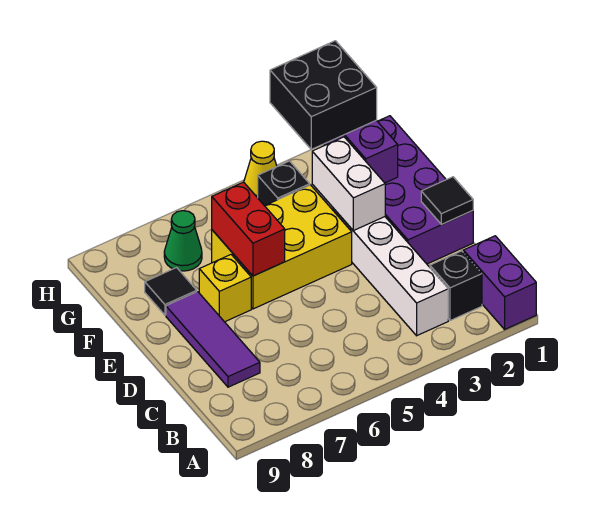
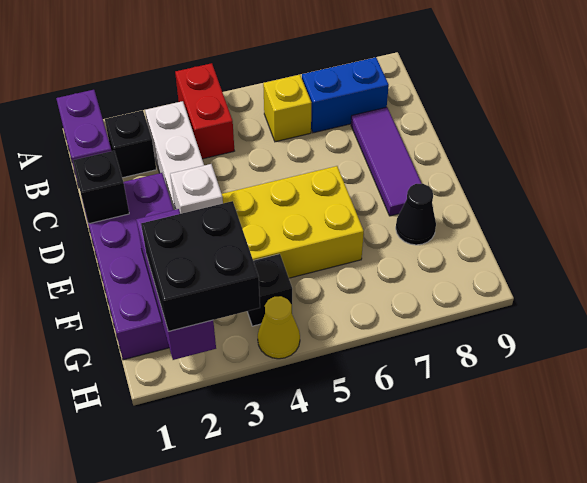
none -> blue 1x2 brick [302,57,389,133]
black 1x1 tile [421,177,473,225] -> black 1x1 brick [73,151,129,224]
white 1x2 brick [312,137,385,231] -> white 1x1 brick [170,164,223,214]
red 1x2 brick [212,182,285,276] -> red 1x2 brick moved to [175,63,234,159]
yellow 1x1 brick [199,255,251,322] -> yellow 1x1 brick moved to [263,75,311,142]
black 1x1 tile [145,268,197,315] -> black 1x1 cone [396,184,436,245]
green 1x1 cone [164,211,202,271] -> none

